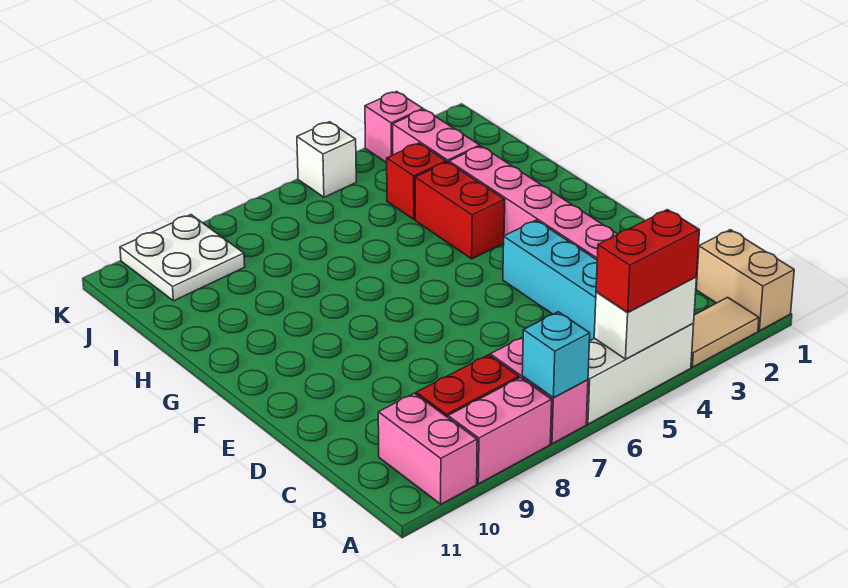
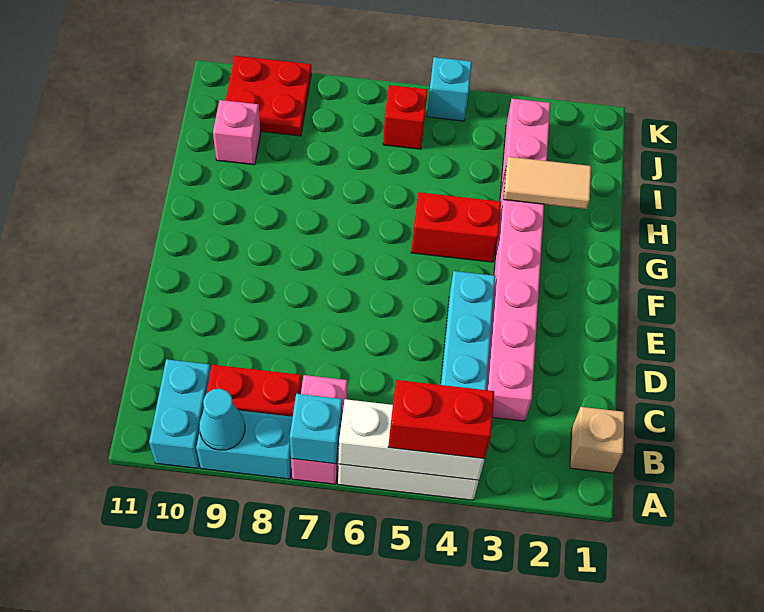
tan 1x2 brick [696,230,794,331] -> tan 1x1 brick [570,407,624,473]
tan 1x2 tile [691,297,759,367] -> tan 1x2 tile moved to [504,157,591,209]
white 1x2 brick [594,277,697,359] -> white 1x3 brick [338,399,485,480]
pink 1x2 brick [448,378,552,484] -> cyan 1x2 brick [196,409,293,479]
none -> cyan 1x1 cone [199,389,245,450]
pink 1x2 brick [378,393,477,504] -> cyan 1x2 brick [149,359,211,468]
red 1x2 brick [415,162,505,259] -> red 1x2 brick turned to [411,192,501,262]
red 1x1 brick [387,143,446,219] -> red 1x1 brick moved to [383,85,428,149]
white 2x2 plate [120,215,245,301] -> red 2x2 plate [226,56,311,136]
pink 1x1 brick [365,92,423,163] -> pink 1x1 brick moved to [213,100,261,165]
white 1x1 brick [297,122,356,197] -> cyan 1x1 brick [427,57,472,121]

